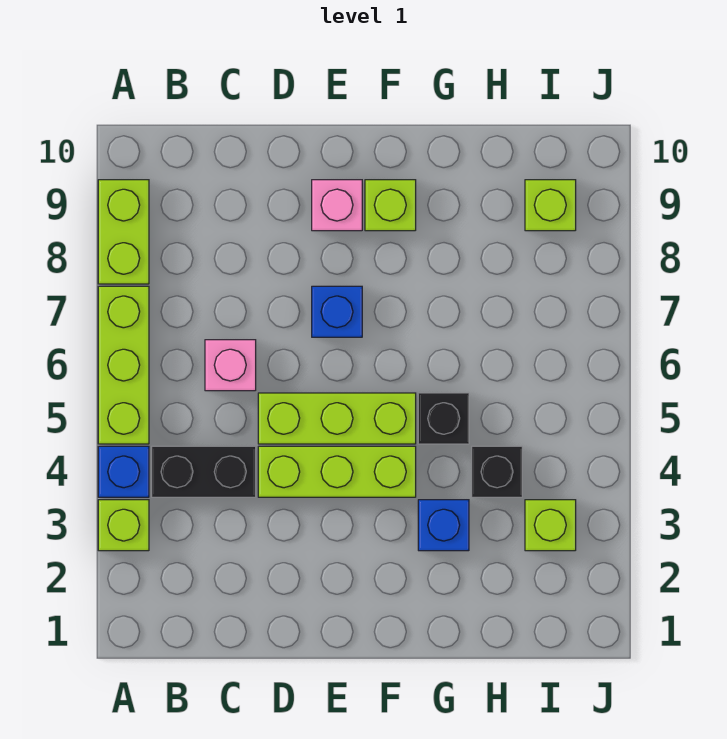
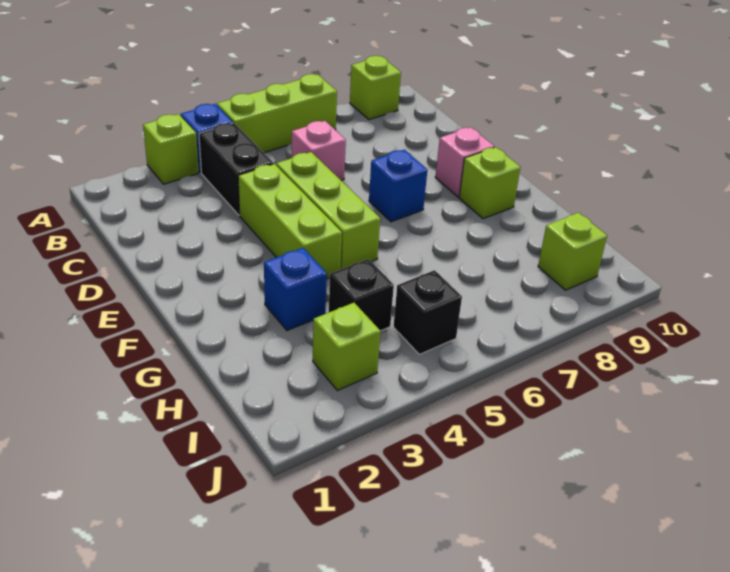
lime 1x2 brick [98,180,149,284] -> lime 1x1 brick [350,56,401,120]
black 1x1 brick [418,393,469,444] -> black 1x1 brick moved to [394,270,462,354]

